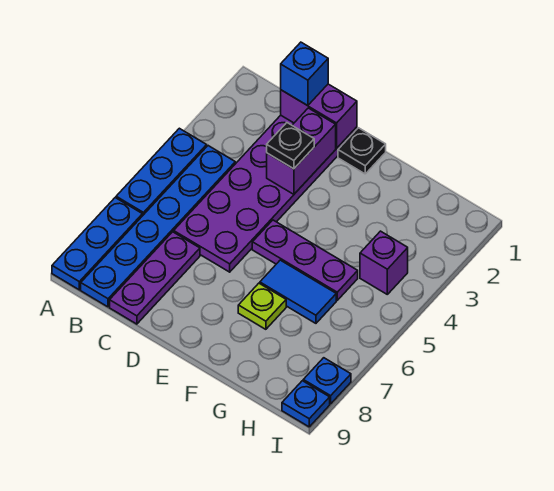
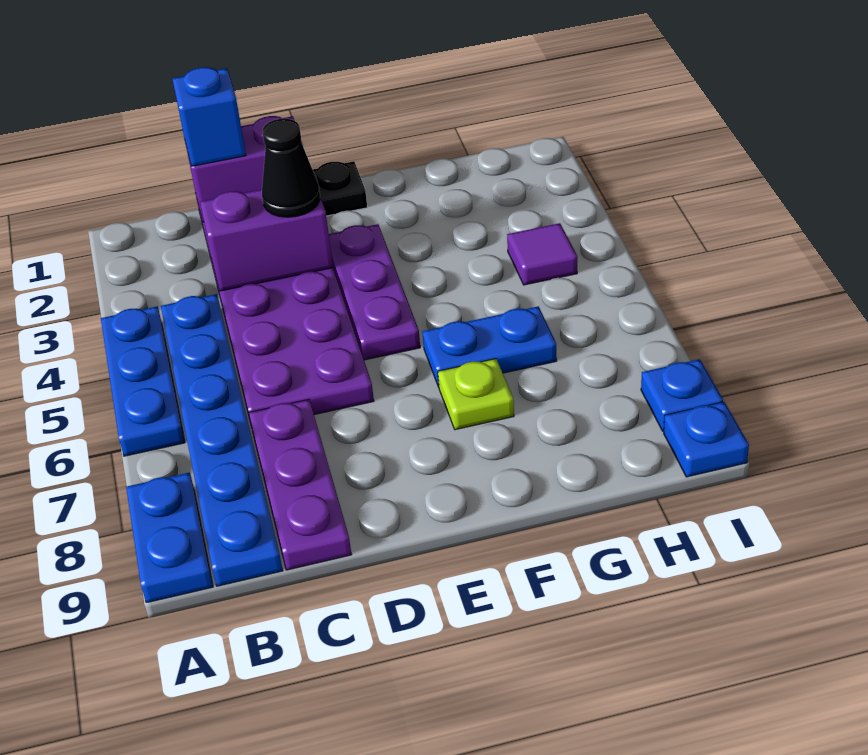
blue 1x3 plate [52,198,142,290] -> blue 1x2 plate [126,473,213,603]
purple 1x2 brick [267,108,336,194] -> purple 1x2 brick turned to [200,189,333,291]
black 1x1 plate [267,123,314,169] -> black 1x1 cone [262,119,320,217]
purple 1x3 plate [252,220,358,300] -> purple 1x3 plate turned to [329,224,420,360]
blue 1x2 tile [260,260,336,323] -> blue 1x2 plate [422,306,557,387]
purple 1x1 brick [360,231,408,294] -> purple 1x1 tile [507,223,577,285]

